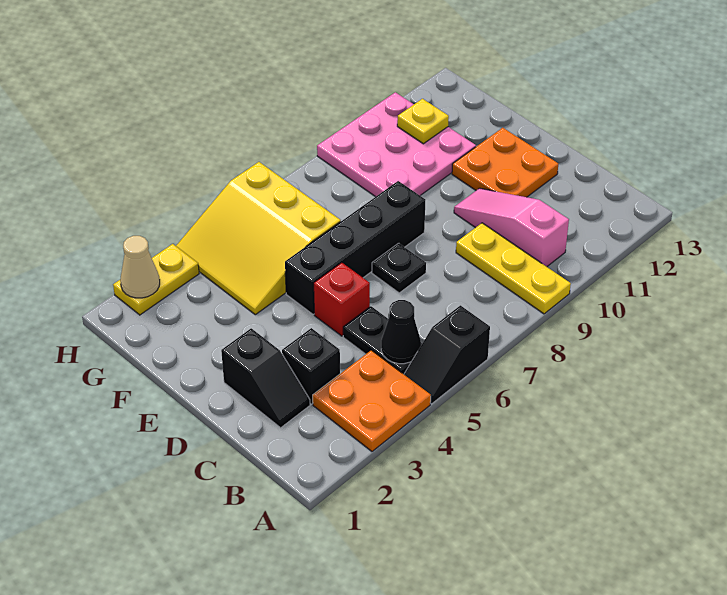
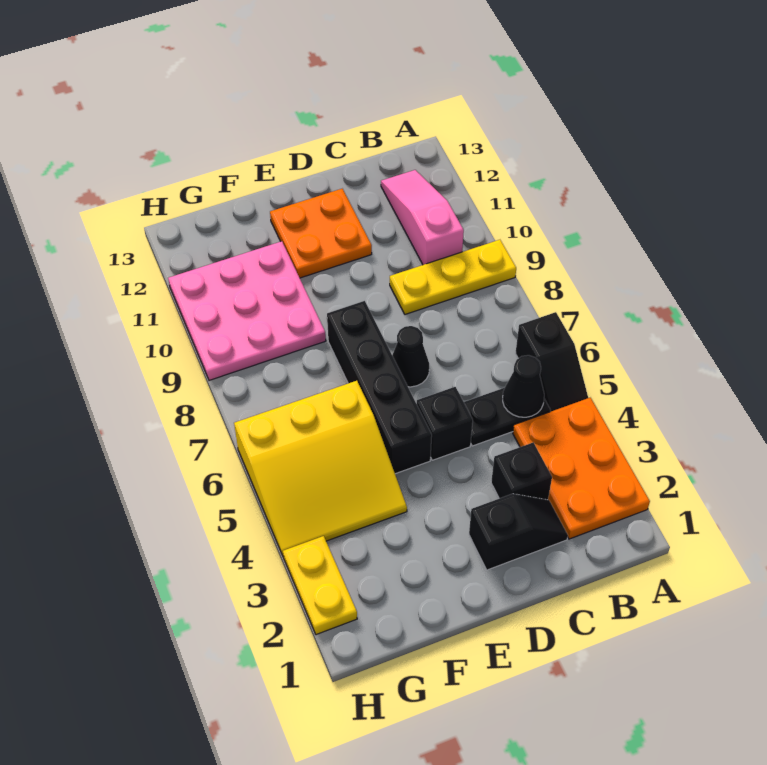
orange 2x2 plate [313,350,431,451] -> orange 2x3 plate [513,398,650,539]
pink 1x3 slope [454,188,569,267] -> pink 1x3 slope turned to [381,170,464,265]
red 1x1 brick [314,263,370,336] -> black 1x1 brick [417,387,473,460]
black 1x1 plate [372,243,426,293] -> black 1x1 cone [392,326,429,387]
yellow 1x1 plate [397,99,449,144] -> none
tan 1x1 cone [120,236,160,298] -> none

